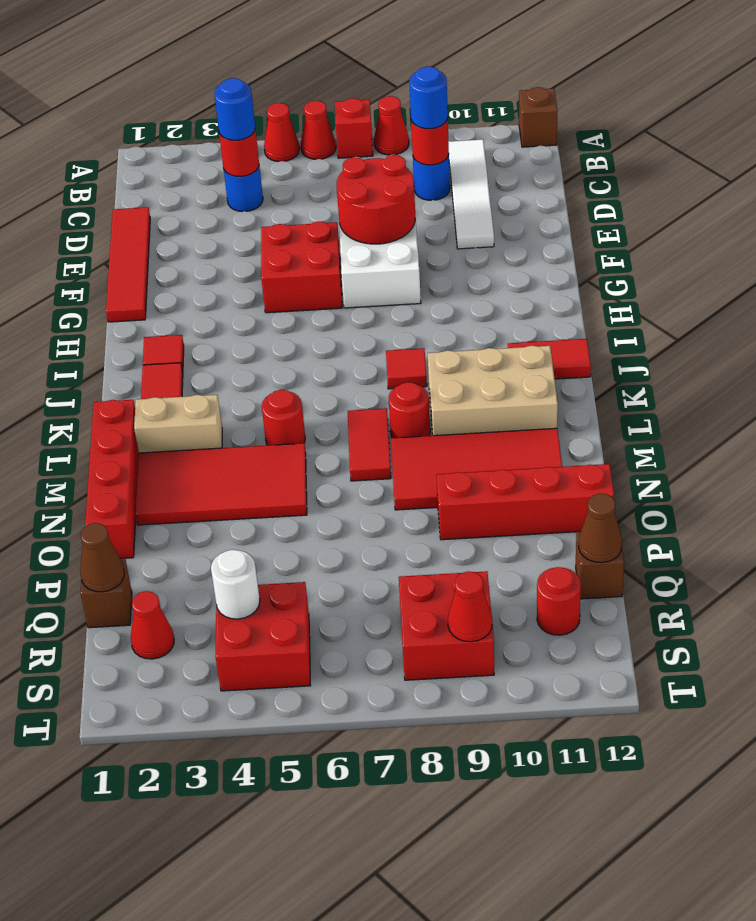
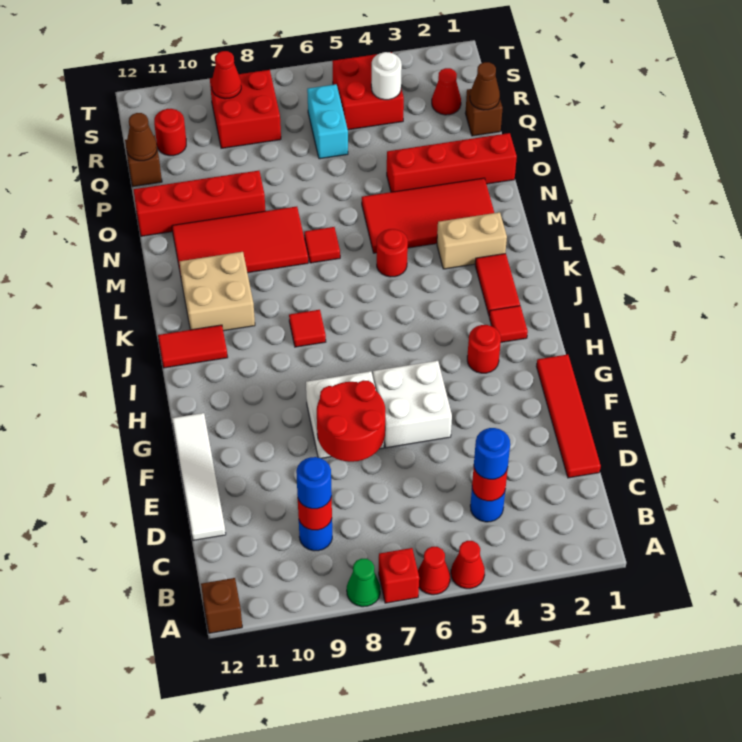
red 1x1 cone [374,96,409,155] -> green 1x1 cone [347,559,380,607]
white 1x4 tile [449,139,494,249] -> white 1x4 tile moved to [172,413,226,540]
red 2x2 brick [261,222,342,313] -> white 2x2 brick [373,361,452,448]
tan 2x3 brick [428,346,558,436] -> tan 2x2 brick [180,252,255,331]
red 1x4 brick [85,400,139,559] -> red 1x4 brick turned to [387,133,517,192]
red 1x2 tile [348,408,391,481] -> red 1x1 tile [304,227,340,263]
red 1x1 round brick [389,382,430,438] -> red 1x1 round brick moved to [467,325,501,373]
none -> cyan 1x2 brick [307,84,348,159]

